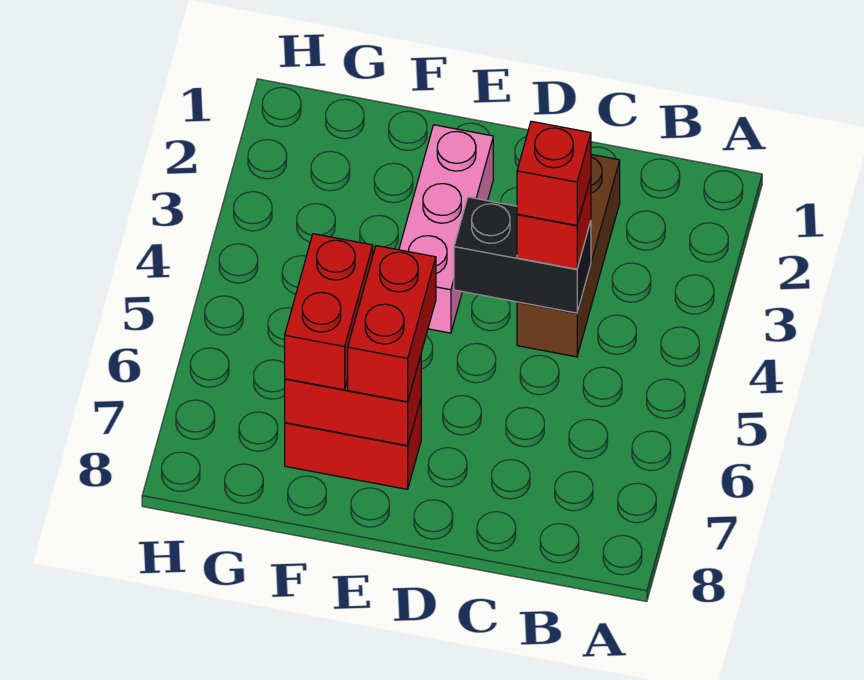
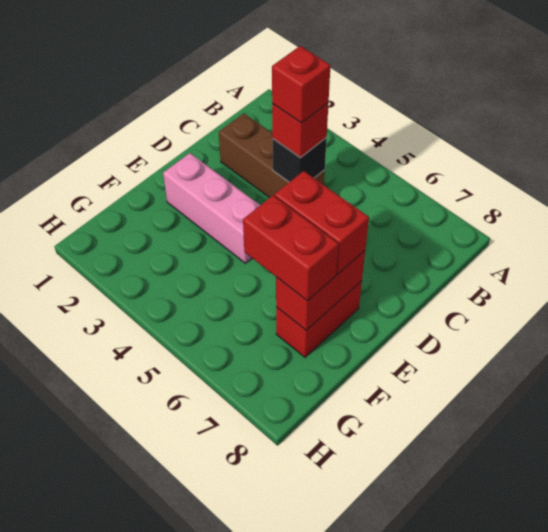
black 1x2 brick [454,197,591,313] -> black 1x1 brick [273,138,327,182]

